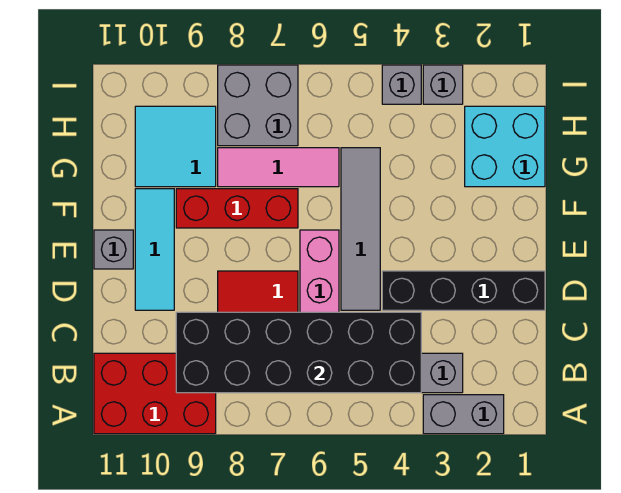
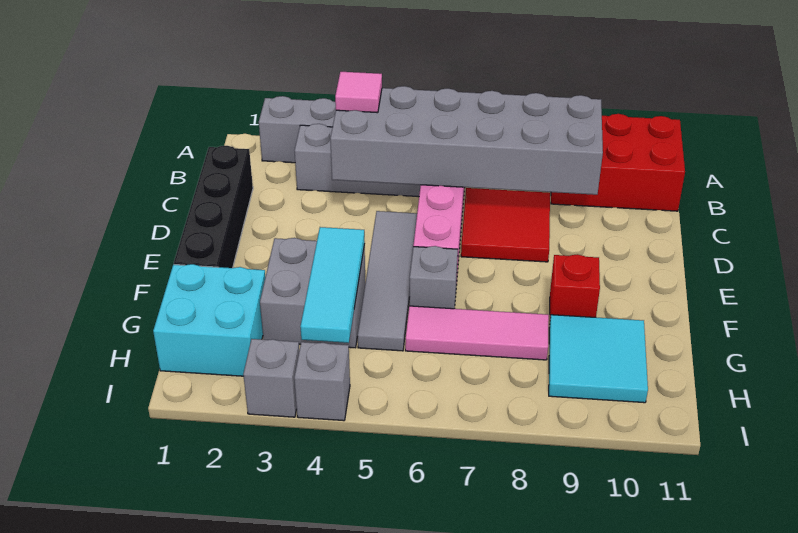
black 2x6 brick [176,312,421,393] -> grey 2x6 brick [330,86,603,195]
none -> pink 1x1 tile [335,72,382,113]
black 1x4 brick [382,271,545,310] -> black 1x4 brick turned to [174,146,253,268]
cyan 1x3 tile [135,189,174,310] -> cyan 1x3 tile moved to [300,227,365,343]
grey 1x1 brick [94,230,133,269] -> grey 1x1 brick moved to [409,246,458,309]
red 1x3 brick [176,189,298,228] -> red 1x1 brick [550,254,600,318]
grey 2x2 brick [218,65,298,146] -> grey 2x2 brick moved to [260,238,365,348]

